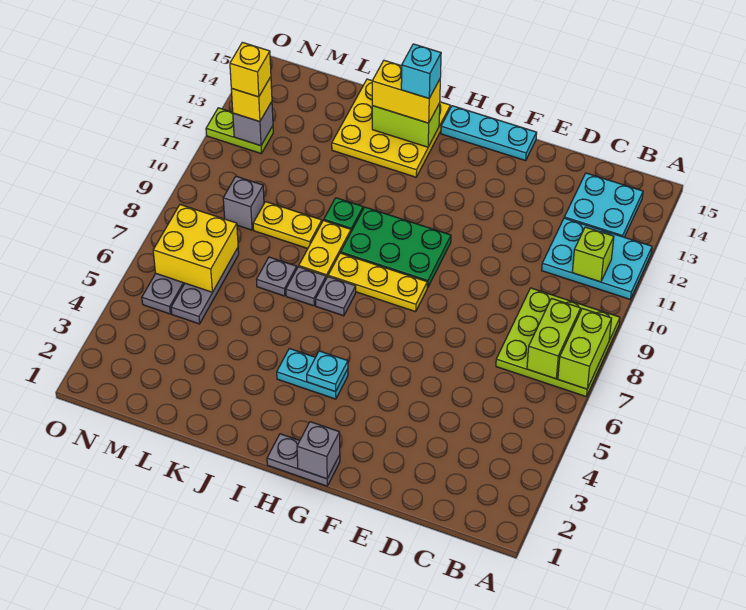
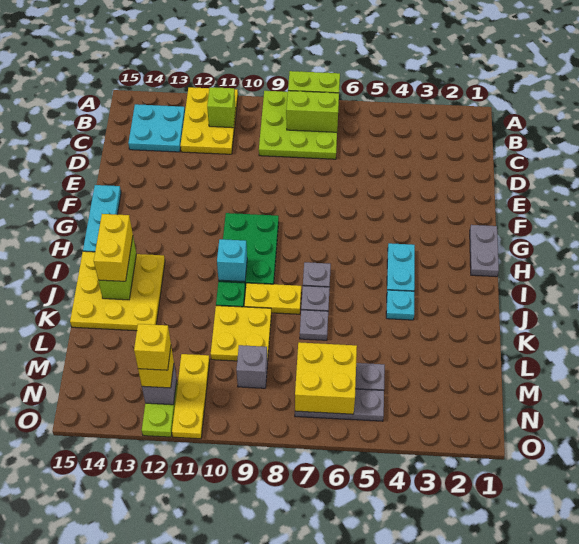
cyan 2x3 plate [542,218,652,299] -> yellow 2x3 plate [180,87,238,154]
grey 1x1 brick [297,422,340,479] -> none
yellow 1x3 plate [328,253,427,312] -> yellow 1x3 plate moved to [172,354,210,439]
cyan 1x1 plate [307,351,348,392] -> cyan 1x1 plate moved to [386,290,414,320]
cyan 1x1 brick [401,44,441,98] -> cyan 1x1 brick moved to [217,239,247,282]
yellow 1x2 plate [253,202,322,249] -> yellow 2x2 plate [211,306,271,361]

